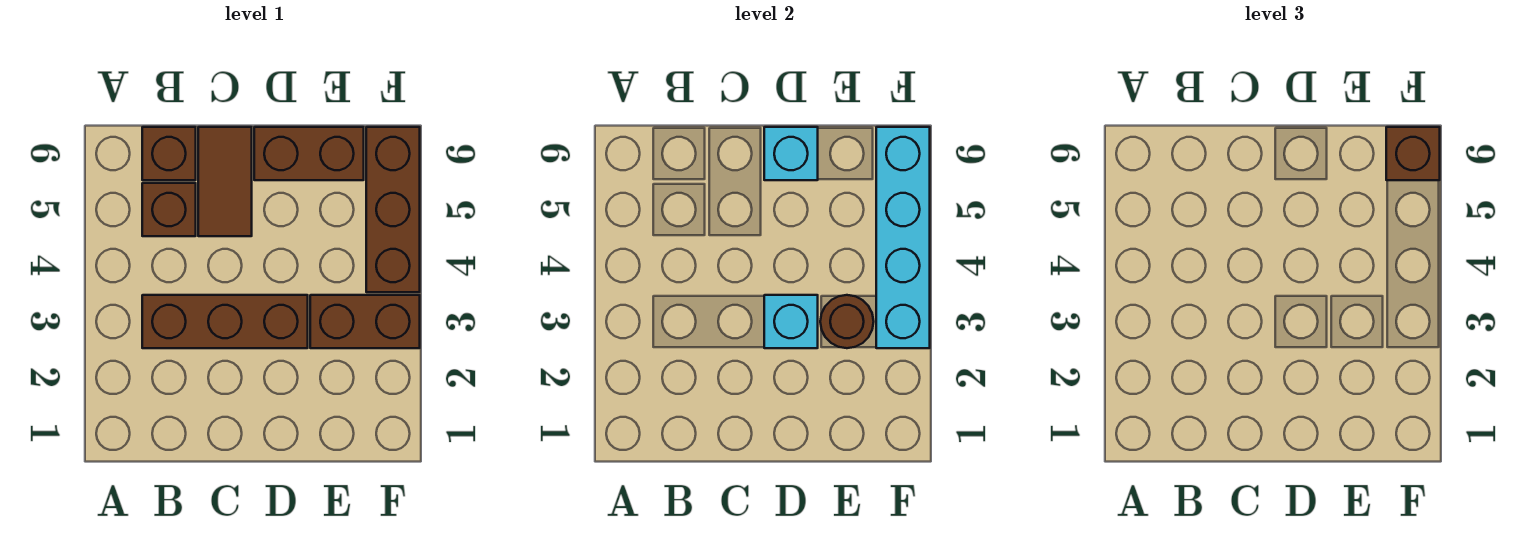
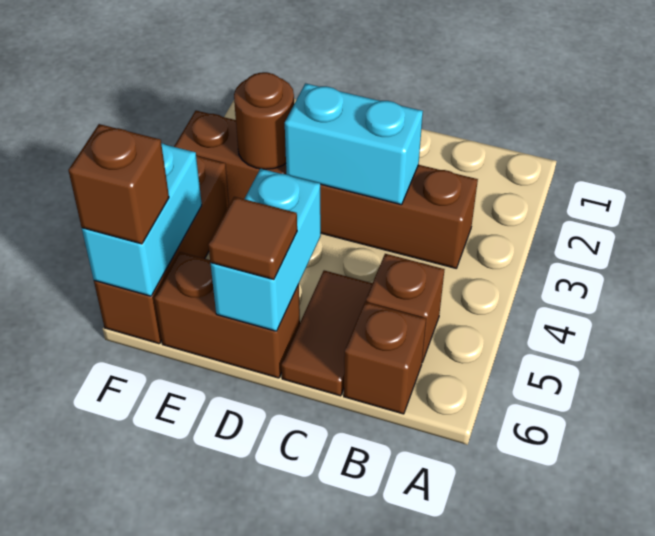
cyan 1x1 brick [764,295,818,348] -> cyan 1x2 brick [285,83,423,205]
cyan 1x1 brick [764,127,818,180] -> cyan 1x2 brick [211,169,321,331]
none -> brown 1x1 tile [208,197,297,280]
cyan 1x4 brick [876,127,930,348] -> cyan 1x2 brick [82,143,202,296]

